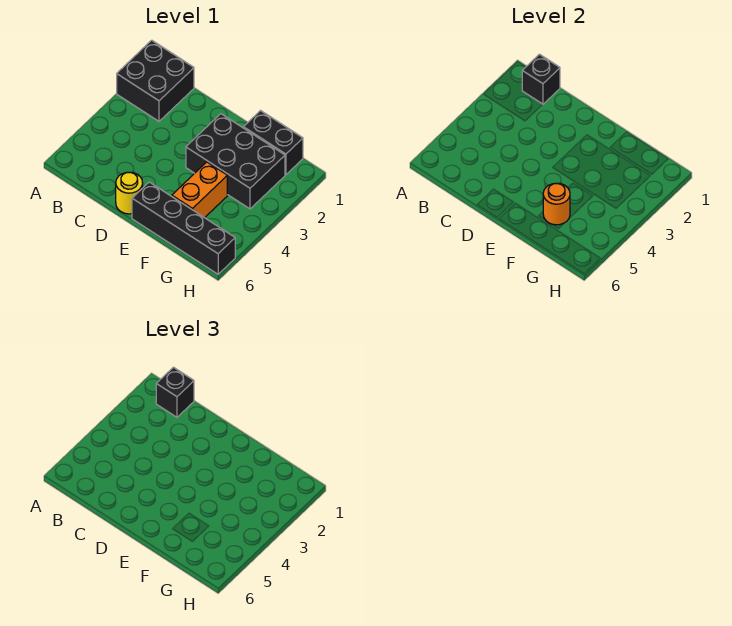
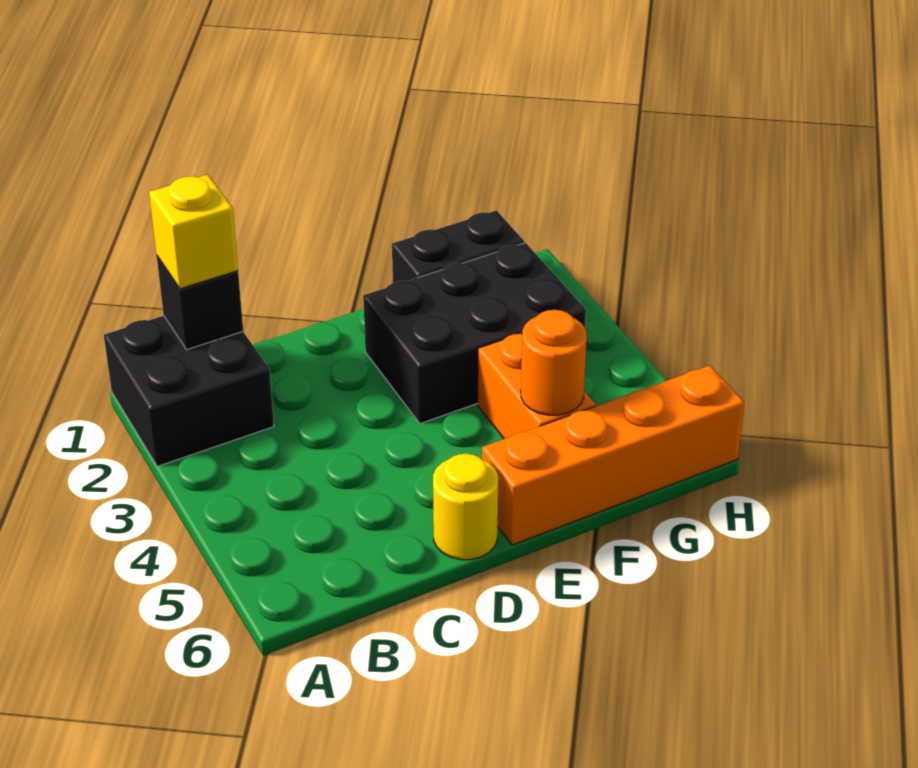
black 1x1 brick [156,367,194,417] -> yellow 1x1 brick [149,175,238,289]
black 1x4 brick [132,182,235,274] -> orange 1x4 brick [482,365,744,545]

